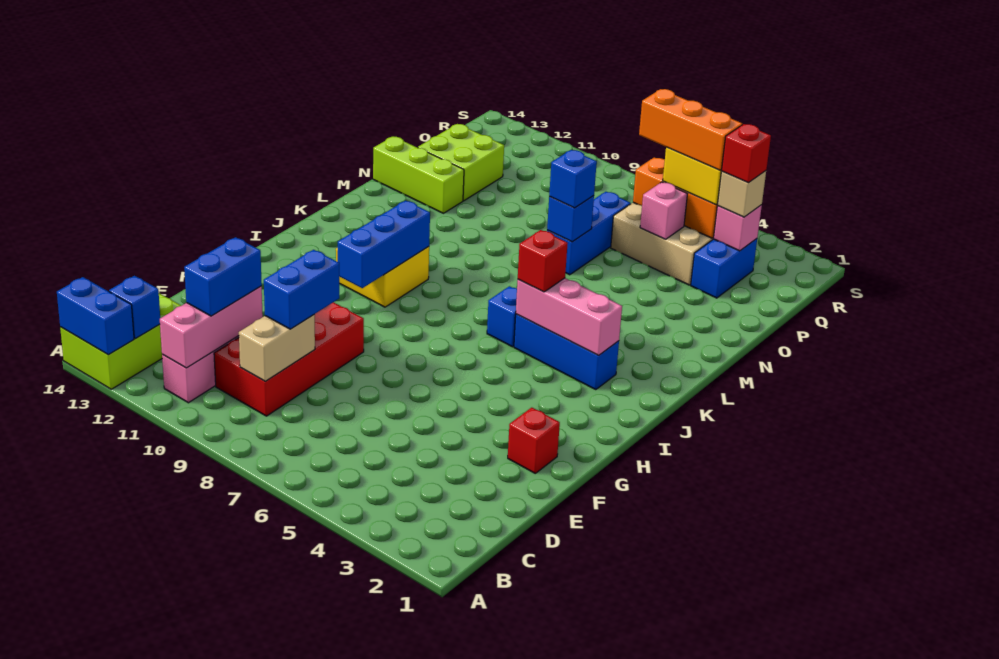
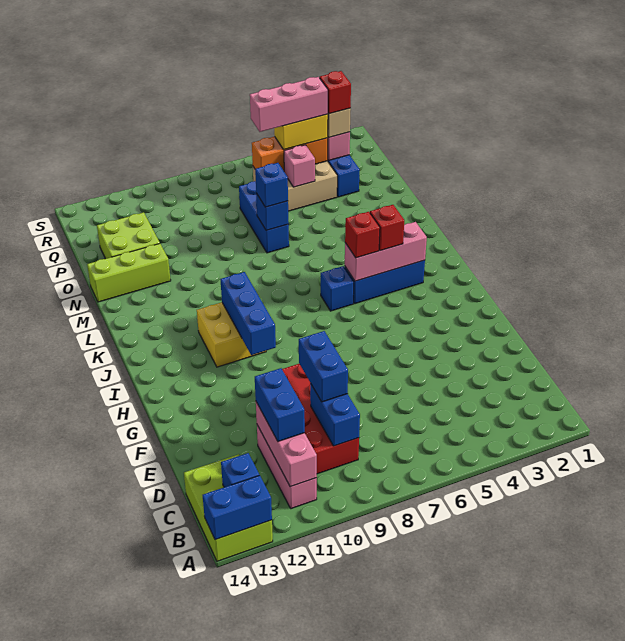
tan 1x2 brick [239,315,315,381] -> blue 1x2 brick [310,383,360,446]
red 1x1 brick [508,408,560,473] -> red 1x1 brick moved to [370,205,404,251]
orange 1x3 brick [639,89,742,170] -> pink 1x3 brick [250,77,328,132]

